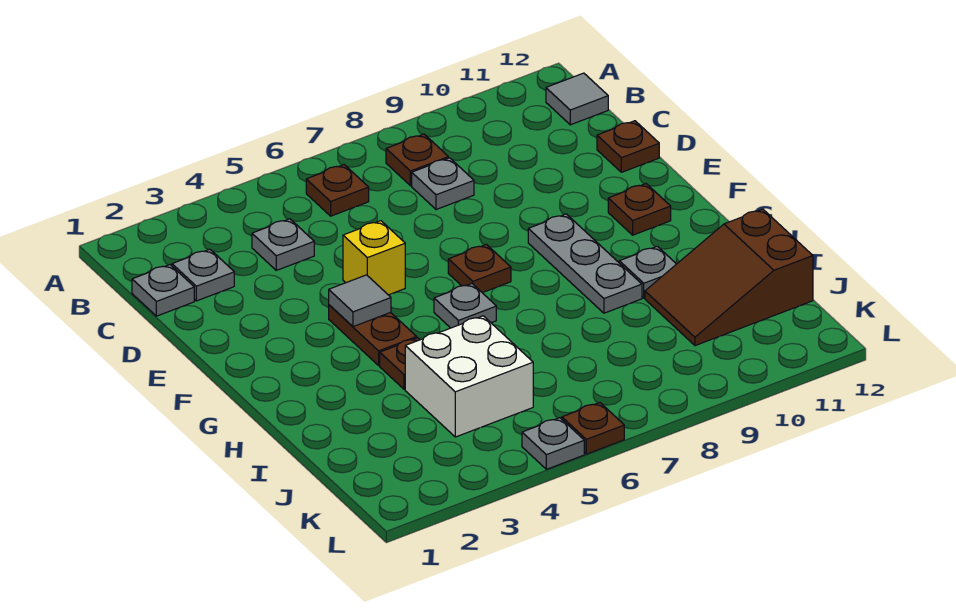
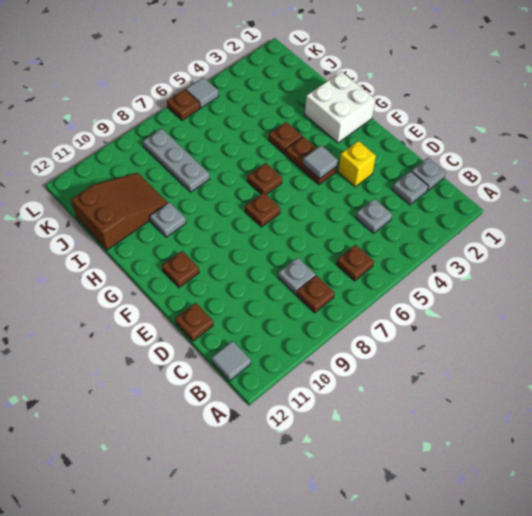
yellow 1x1 brick [343,221,405,295] -> yellow 1x1 brick moved to [338,141,376,187]
grey 1x3 plate [528,214,642,313] -> grey 1x3 plate moved to [143,129,209,192]
grey 1x1 plate [434,284,496,328] -> brown 1x1 plate [247,163,282,195]
white 2x2 brick [405,316,533,437] -> white 2x2 brick moved to [305,72,375,143]
grey 1x1 plate [522,418,584,469] -> grey 1x1 tile [186,77,219,108]

